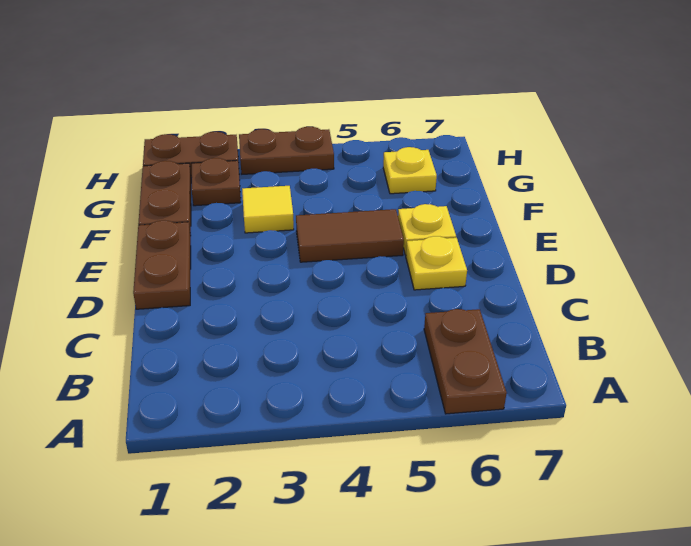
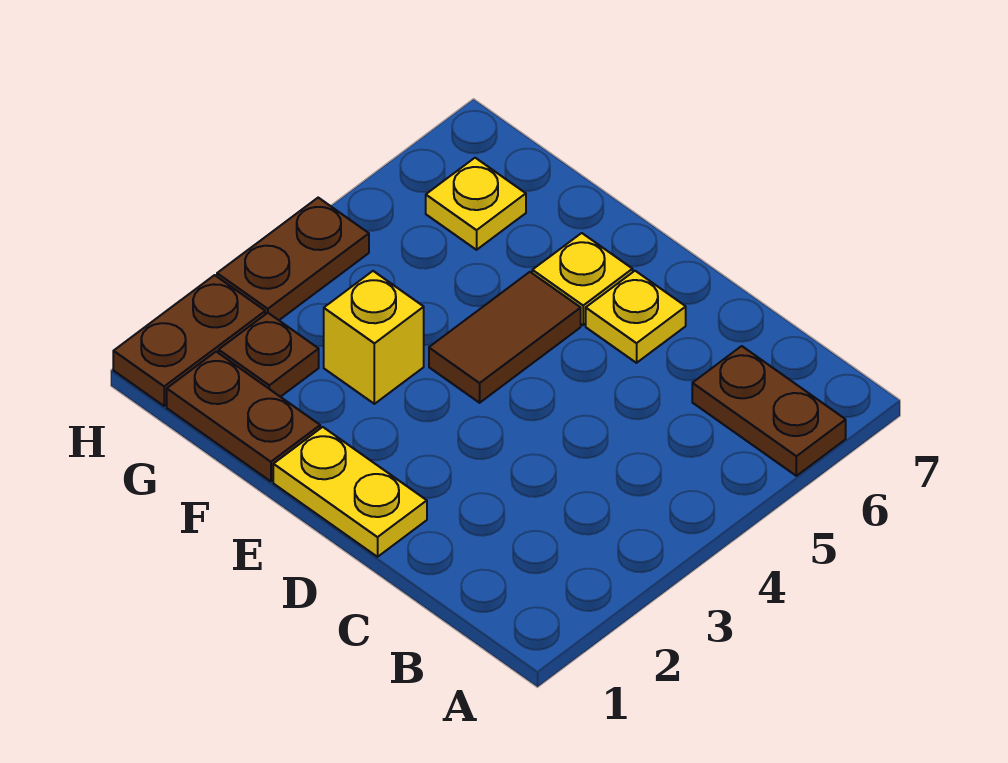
brown 1x2 plate [133,220,191,309] -> yellow 1x2 plate [273,427,427,557]
yellow 1x1 tile [242,186,294,233] -> yellow 1x1 brick [324,271,424,404]

